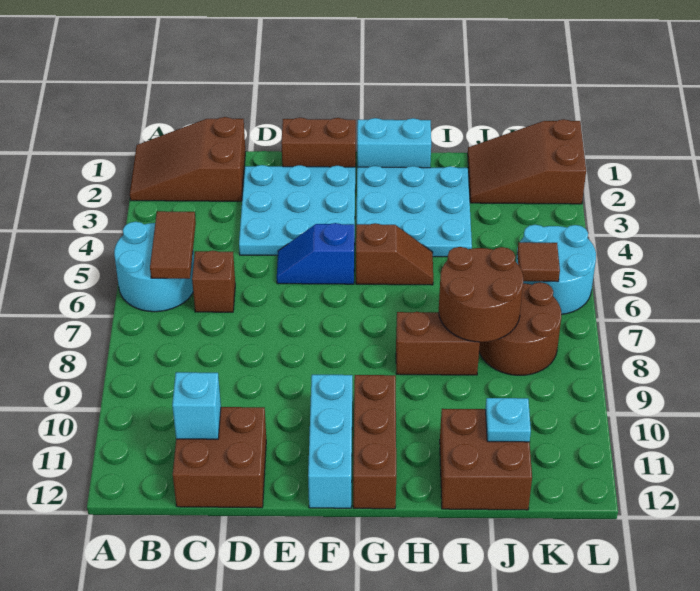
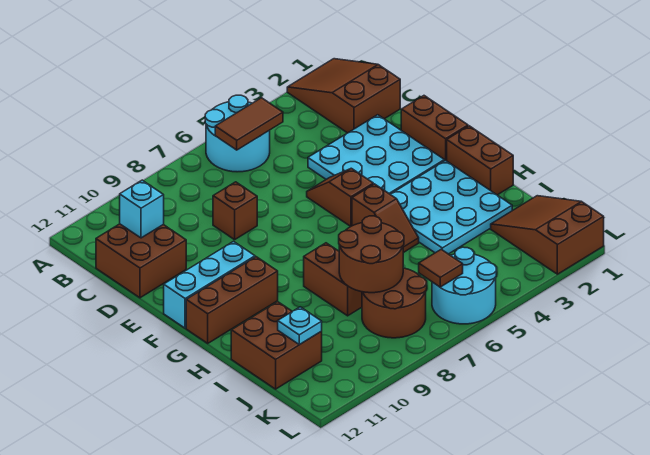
brown 1x1 brick [192,251,235,312] -> brown 1x1 brick moved to [213,182,257,240]
blue 1x2 slope [277,223,354,284] -> brown 1x2 slope [307,168,373,227]
cyan 1x2 brick [357,118,431,168] -> brown 1x2 brick [447,126,513,195]

